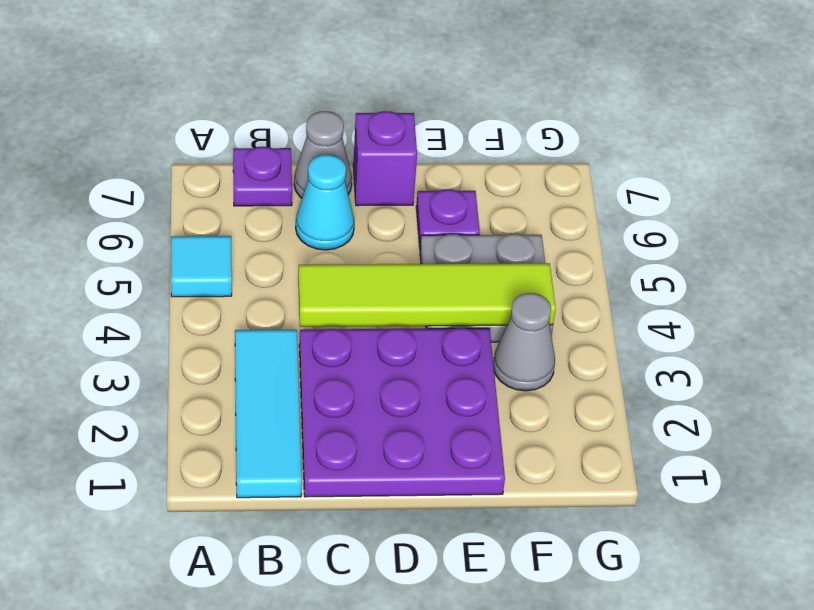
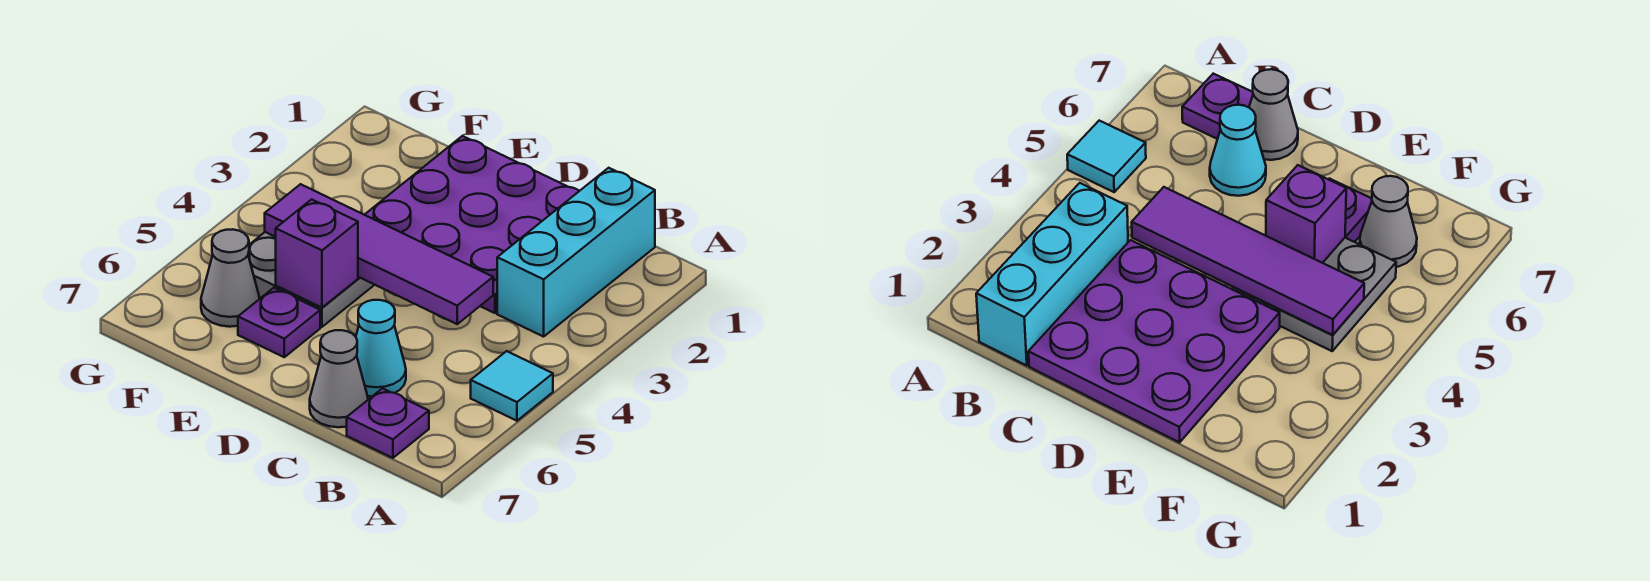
cyan 1x3 tile [235,330,302,498] -> cyan 1x3 brick [497,168,655,337]
lime 1x4 tile [298,263,556,327] -> purple 1x4 tile [265,184,493,324]
purple 1x1 brick [353,111,417,206] -> purple 1x1 brick moved to [276,199,358,308]
grey 1x1 cone [493,293,555,391] -> grey 1x1 cone moved to [201,229,260,327]

